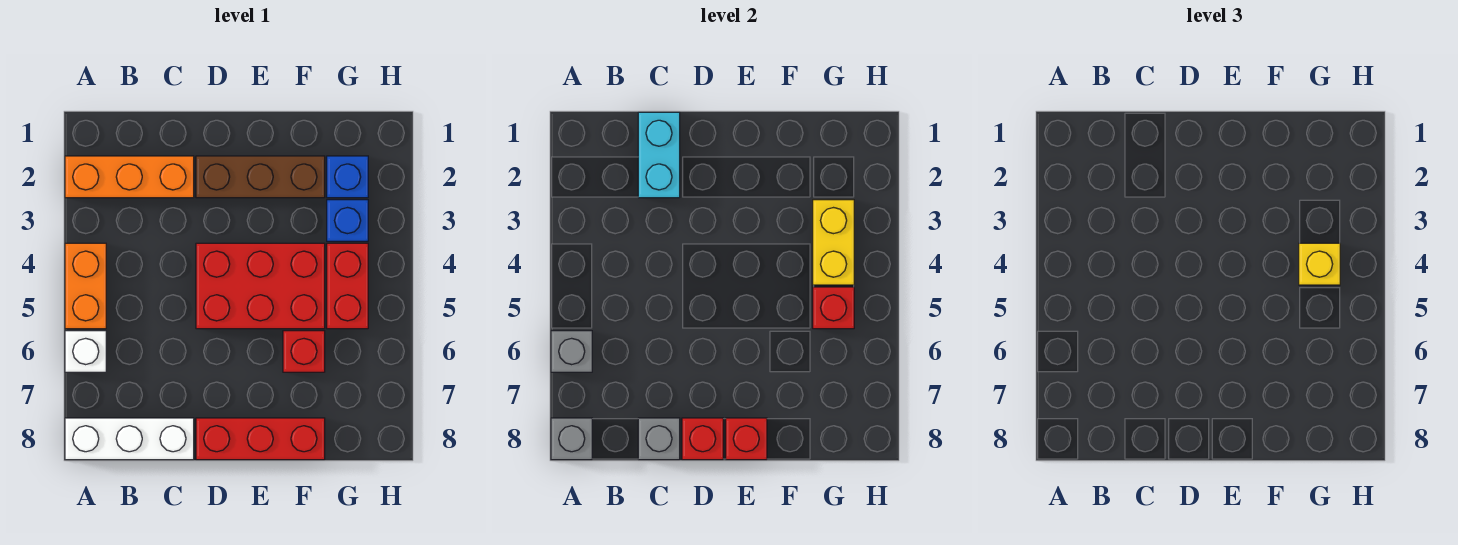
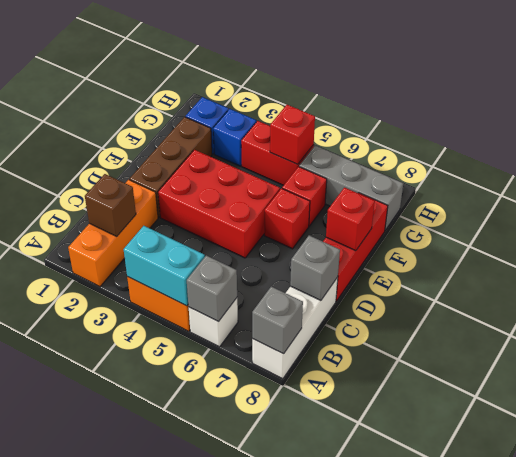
none -> brown 1x1 brick [85,174,136,236]
cyan 1x2 brick [638,112,680,198] -> cyan 1x2 brick moved to [124,226,205,306]
red 2x3 brick [196,243,325,329] -> red 2x3 brick turned to [158,150,280,258]
red 1x1 brick [682,418,723,460] -> red 1x1 brick moved to [264,188,310,249]
yellow 1x2 brick [813,200,854,285] -> none
yellow 1x1 brick [1299,243,1340,285] -> none
none -> grey 1x3 brick [299,145,403,230]

